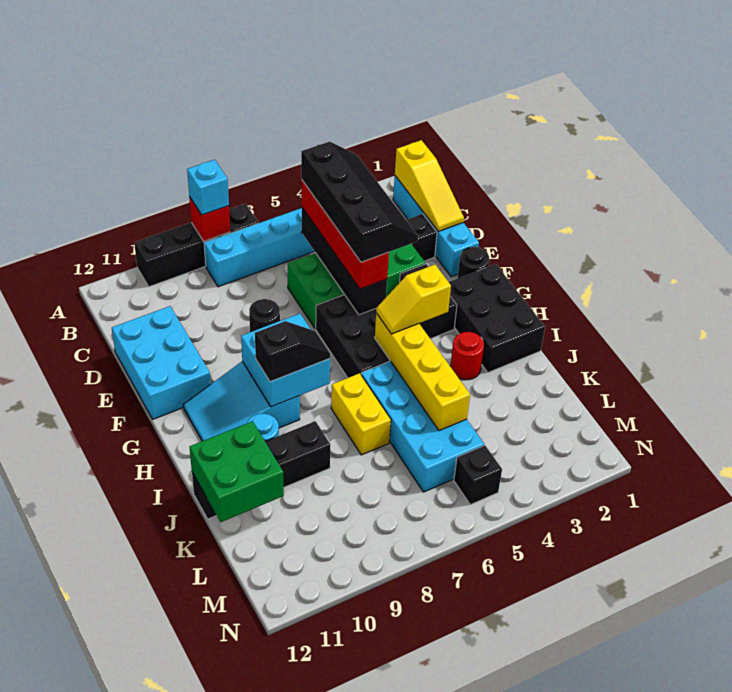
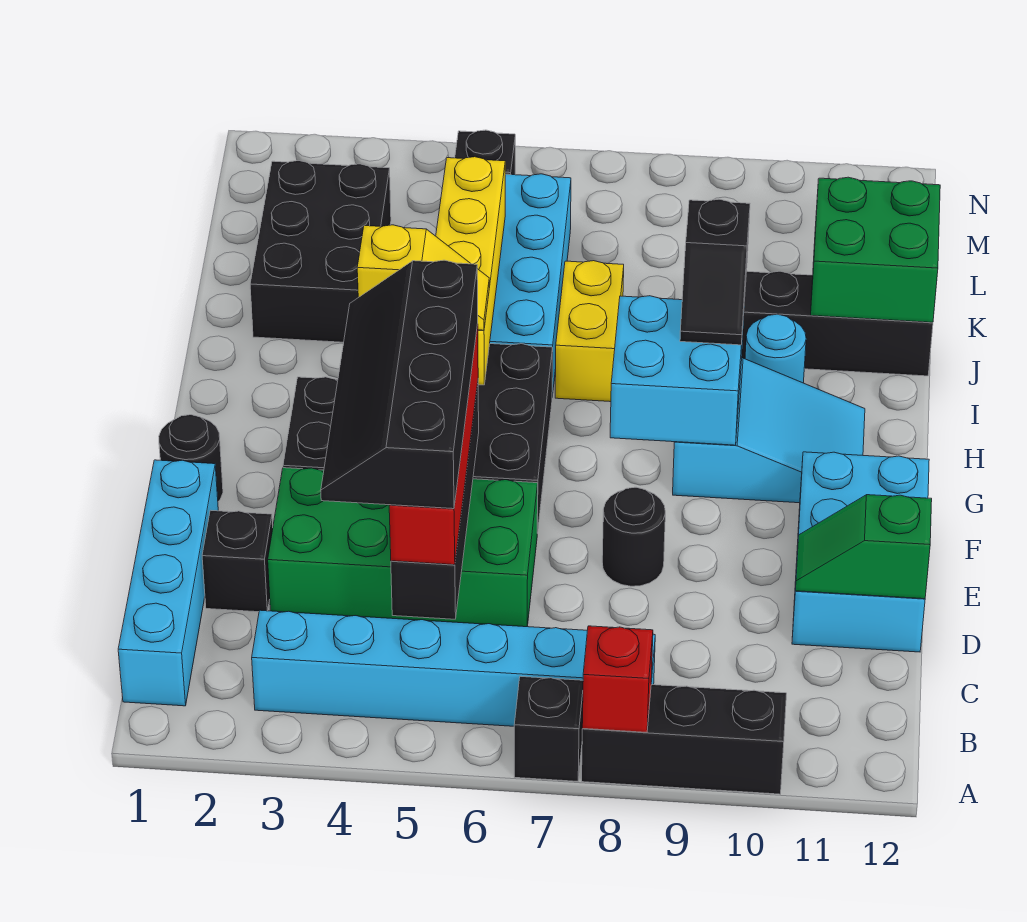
cyan 1x1 brick [187,160,229,215] -> none
yellow 1x3 slope [395,140,464,232] -> none
none -> green 1x2 slope [795,495,932,599]
black 2x3 brick [449,264,545,372] -> black 2x3 brick moved to [250,161,391,342]
black 1x2 slope [255,321,330,382] -> black 1x2 slope turned to [680,199,750,345]
red 1x1 round brick [450,332,484,380] -> none

